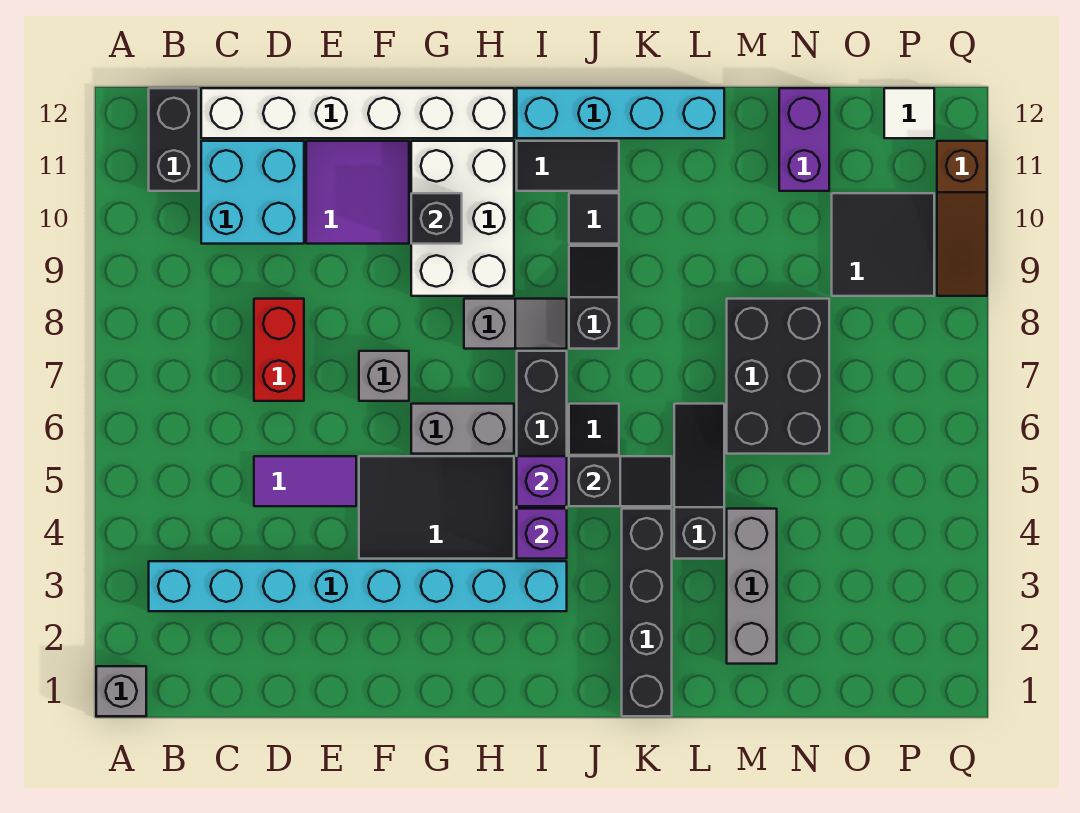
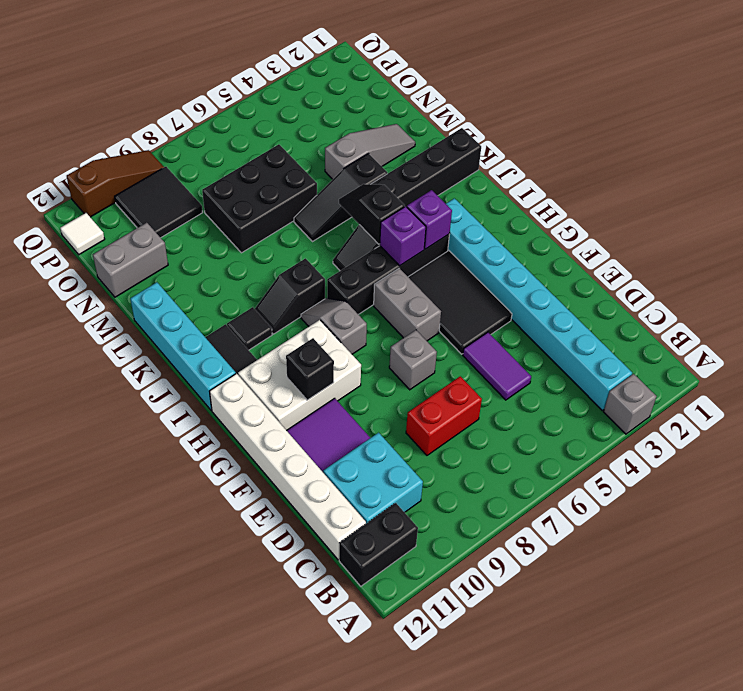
grey 1x1 brick [96,666,146,716] -> grey 1x1 brick moved to [604,374,656,434]
grey 1x3 brick [727,509,777,664] -> grey 1x3 slope [325,124,415,179]
purple 1x2 brick [779,88,829,191] -> grey 1x2 brick [93,223,168,297]

